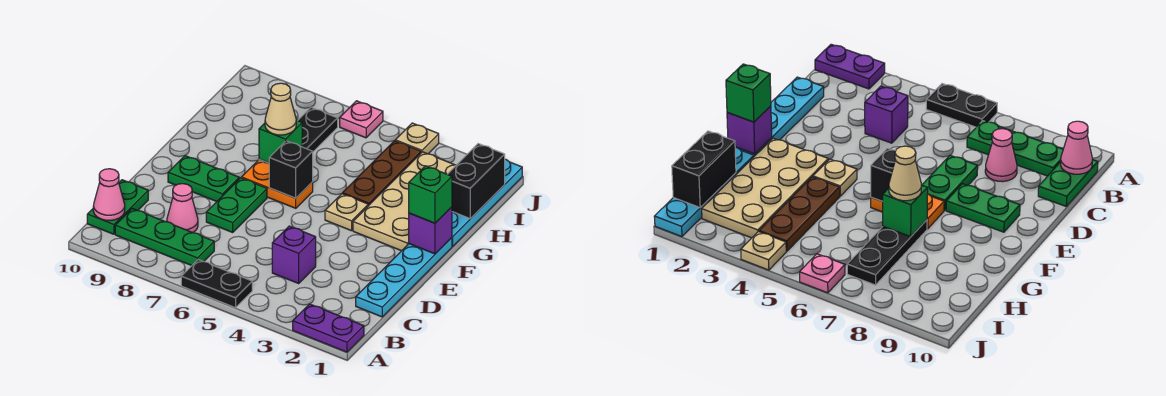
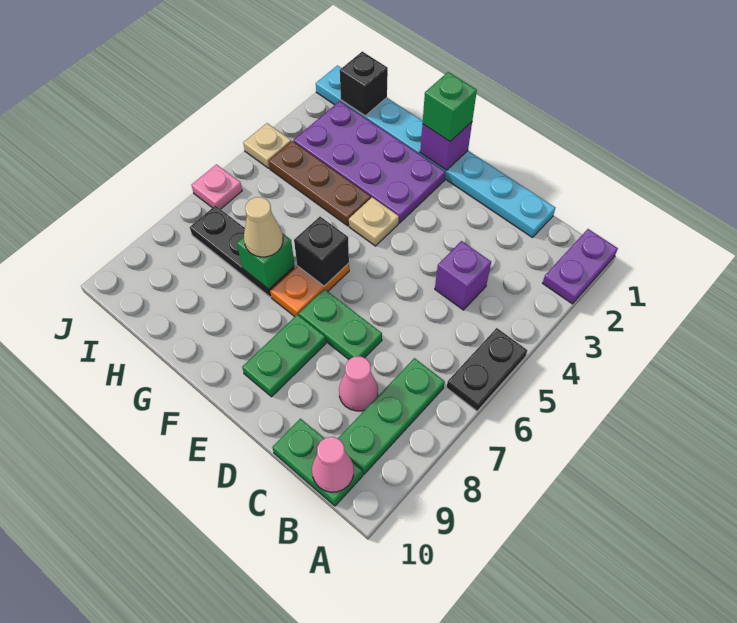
tan 2x4 plate [353,152,456,251] -> purple 2x4 plate [293,101,446,223]
black 1x2 brick [448,144,505,219] -> black 1x1 brick [340,51,388,116]

